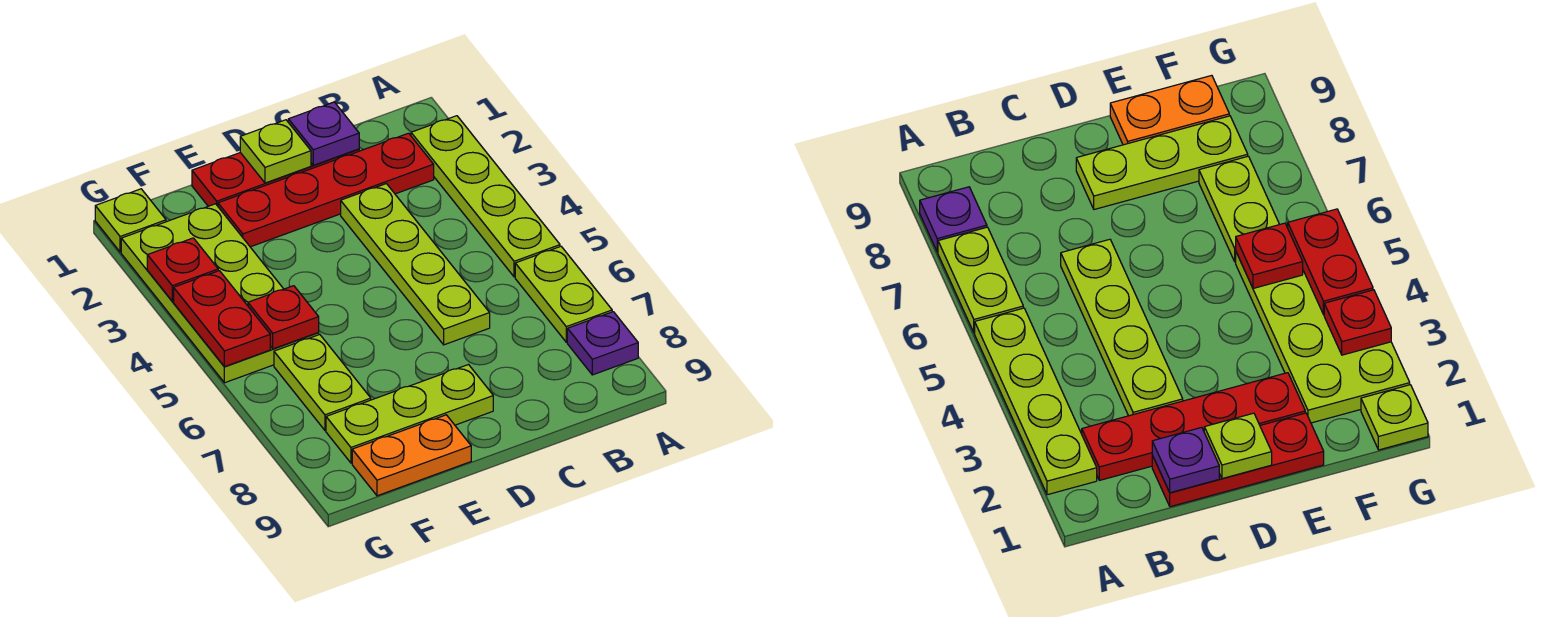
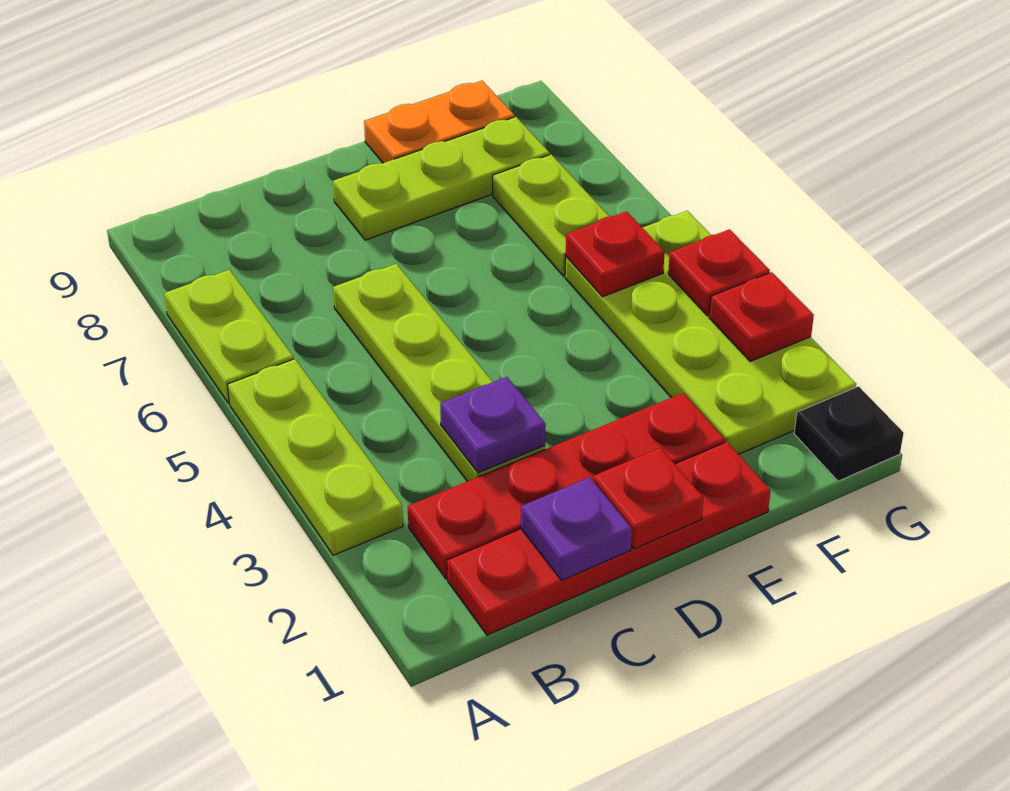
lime 1x4 plate [411,116,560,277] -> lime 1x3 plate [228,359,403,555]
purple 1x1 plate [567,312,638,375] -> purple 1x1 plate moved to [440,377,546,473]
red 1x3 plate [192,149,359,206] -> red 1x4 plate [447,442,770,635]
lime 1x1 plate [240,120,311,183] -> red 1x1 plate [593,448,703,549]
lime 1x1 plate [95,189,166,252] -> black 1x1 plate [794,386,904,481]
red 1x2 plate [174,271,270,367] -> red 1x1 plate [668,229,770,316]

